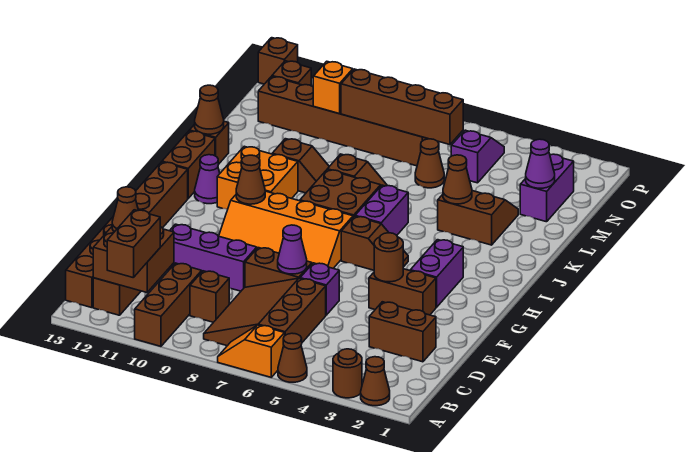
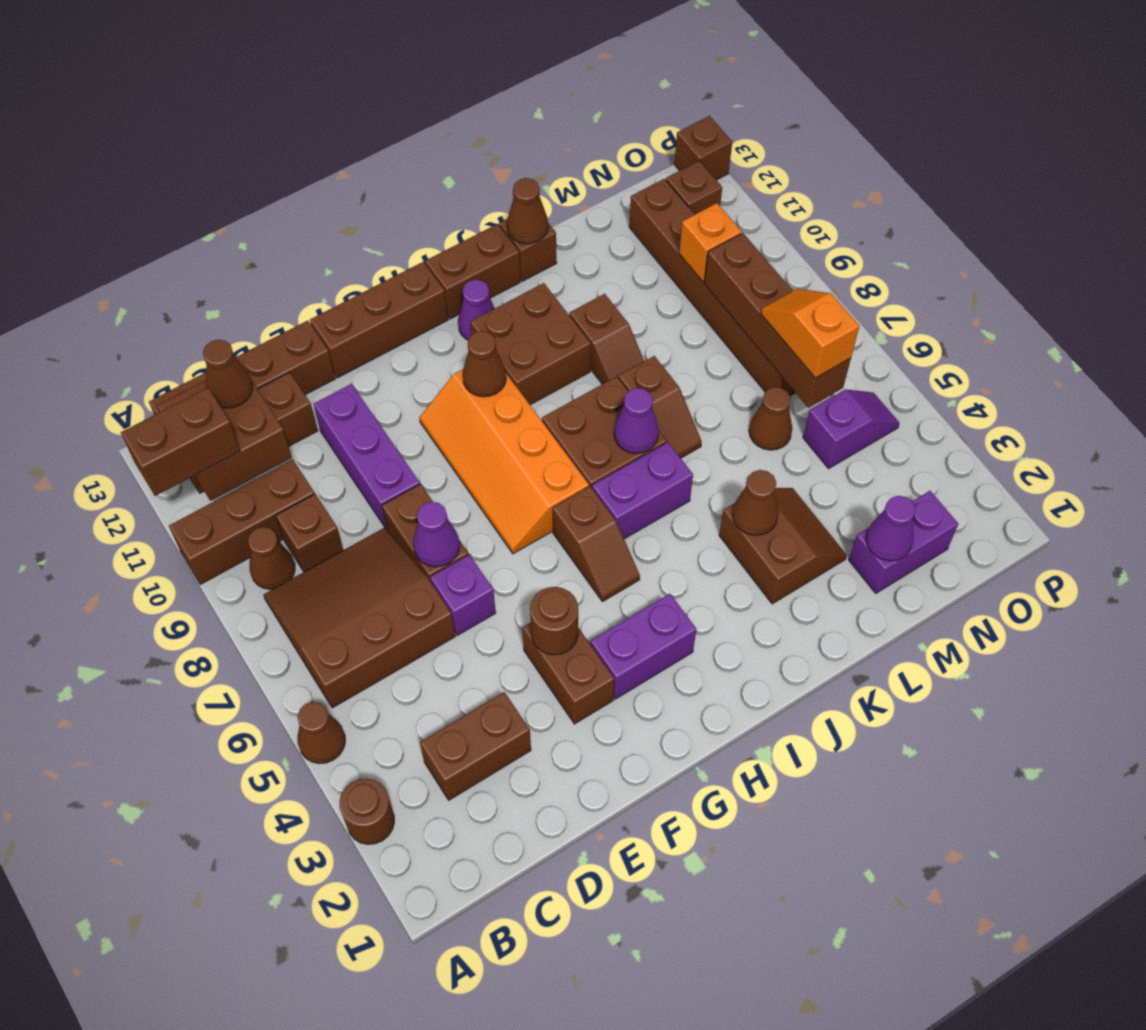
brown 1x1 cone [361,357,390,406] -> brown 1x1 cone moved to [248,527,295,589]
orange 1x2 slope [218,325,285,377] -> orange 1x2 slope moved to [761,289,859,378]
brown 1x2 brick [369,302,436,362] -> brown 1x2 brick turned to [420,692,531,800]
orange 2x2 brick [217,146,298,209] -> brown 2x2 brick [470,283,591,405]
none -> purple 1x1 cone [614,388,659,454]

